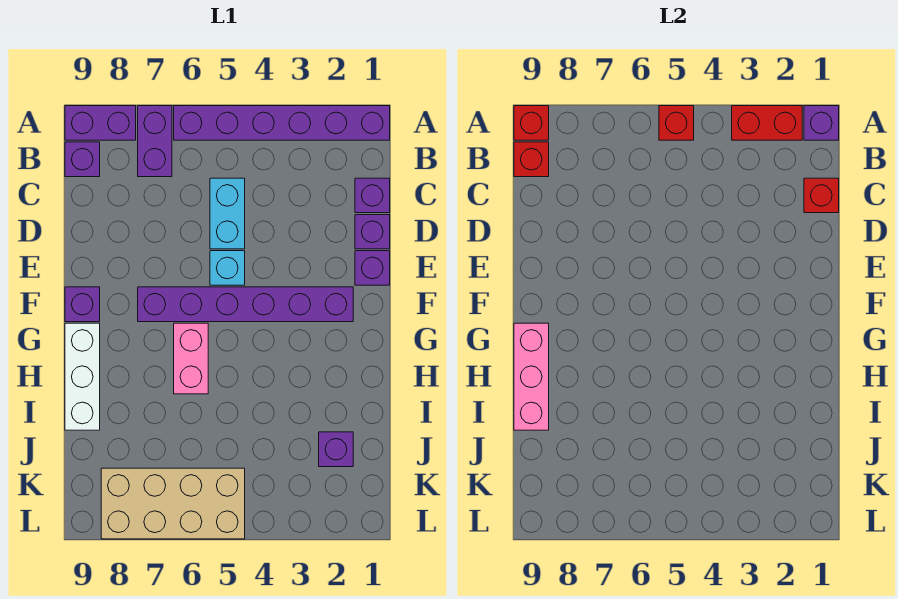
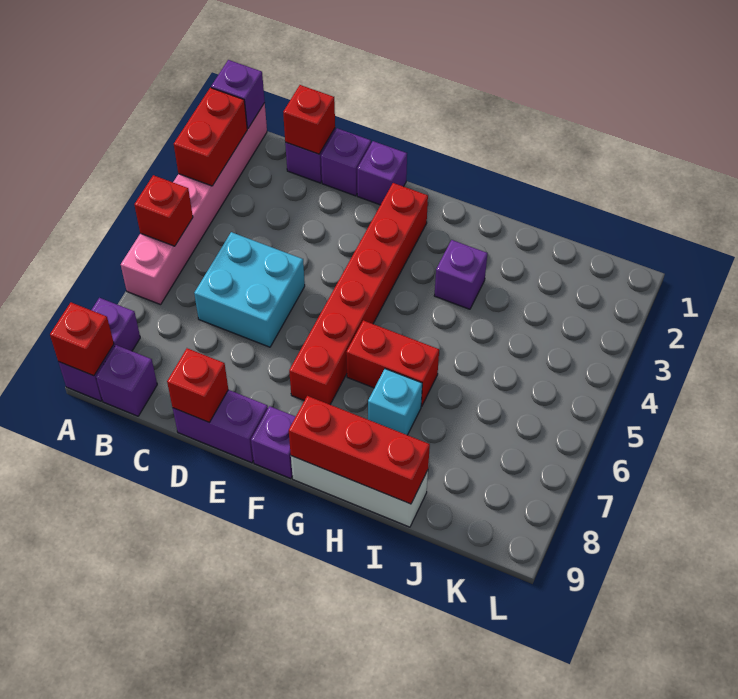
purple 1x6 brick [174,106,390,140] -> pink 1x6 brick [121,103,267,305]
purple 1x2 brick [138,106,172,177] -> purple 1x2 brick moved to [173,390,268,463]
red 1x1 brick [514,142,549,177] -> red 1x1 brick moved to [167,348,228,422]
cyan 1x2 brick [210,178,245,249] -> cyan 2x2 brick [194,232,305,347]
cyan 1x1 brick [210,251,245,285] -> cyan 1x1 brick moved to [368,369,422,435]
purple 1x6 brick [138,287,353,322] -> red 1x6 brick [289,183,428,404]
pink 1x2 brick [174,323,208,394] -> red 1x2 brick [346,320,439,406]
pink 1x3 brick [514,323,549,430] -> red 1x3 brick [289,396,430,504]
purple 1x1 brick [319,432,353,467] -> purple 1x1 brick moved to [434,240,488,309]
tan 2x4 brick [101,468,245,539] -> none

